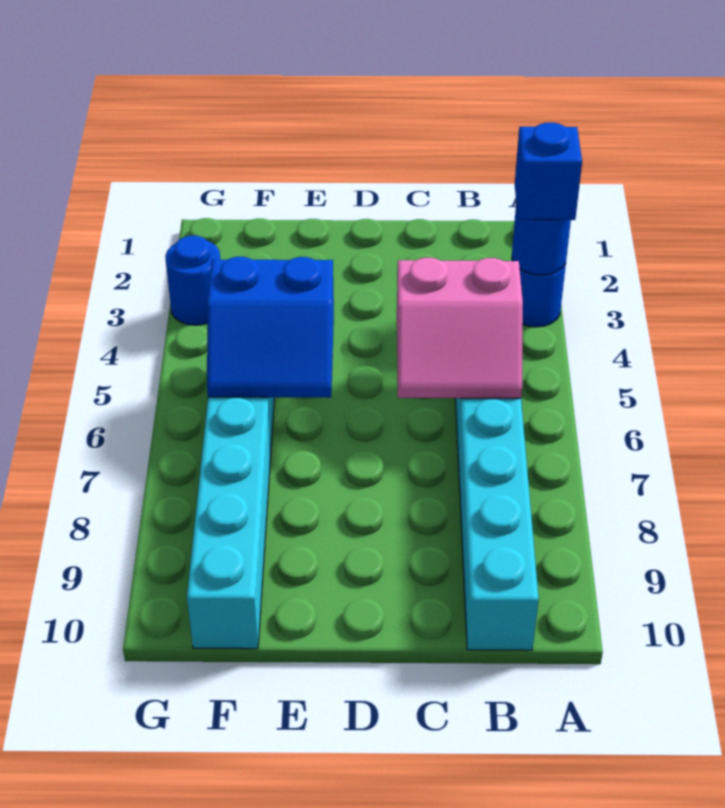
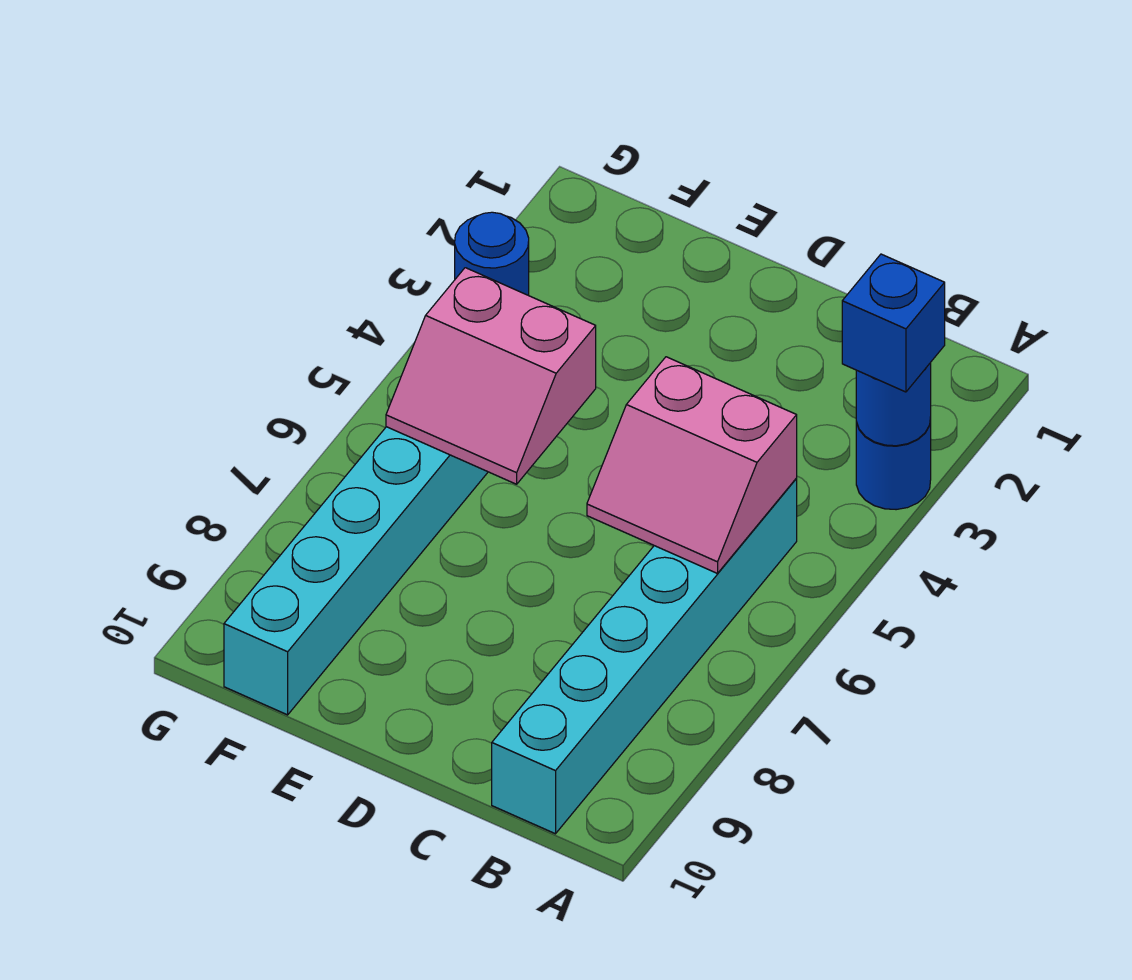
blue 2x2 slope [207,257,334,398] -> pink 2x2 slope [386,268,596,484]

